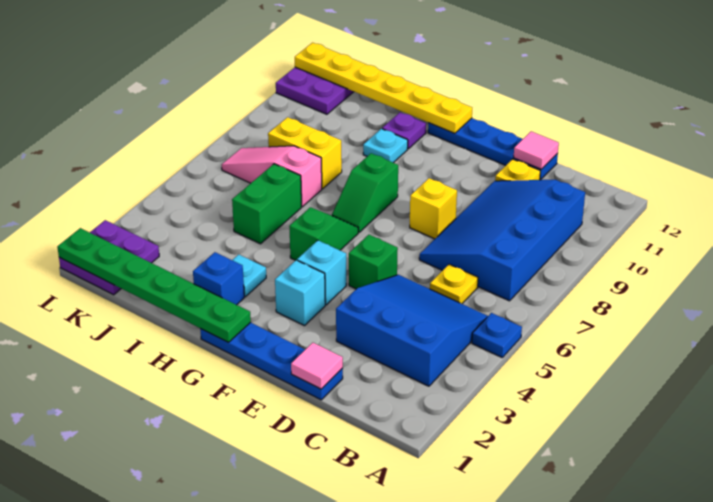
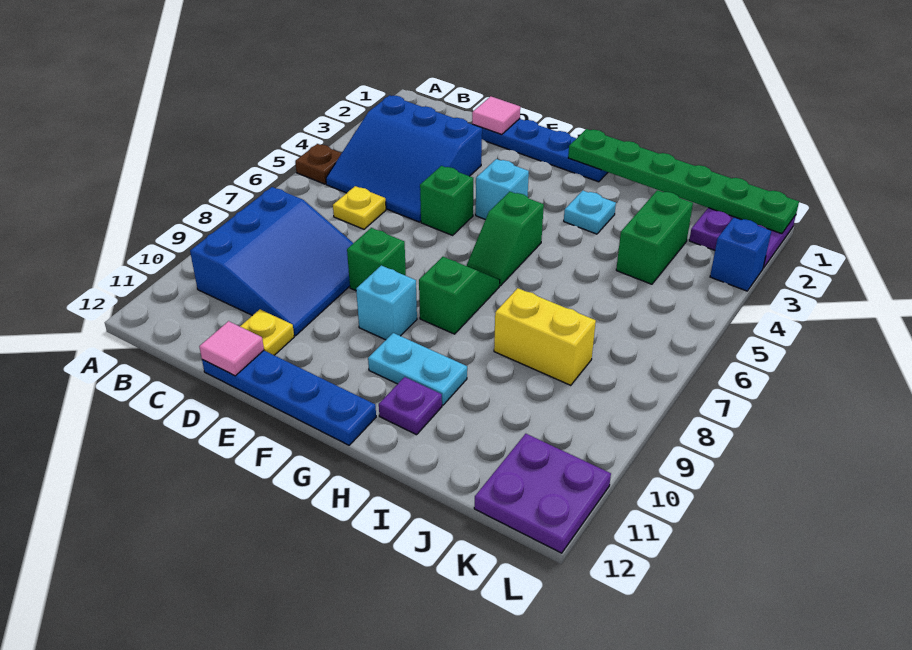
blue 1x1 plate [472,313,522,357] -> brown 1x1 plate [295,144,342,184]
blue 3x4 slope [419,180,585,301] -> blue 3x3 slope [190,187,353,336]
yellow 1x1 brick [410,178,457,239] -> green 1x1 brick [347,228,406,291]
cyan 1x1 brick [275,260,325,326] -> cyan 1x1 brick moved to [356,265,417,340]
yellow 1x6 plate [295,43,472,133] -> none
blue 1x1 brick [193,252,244,305] -> blue 1x1 brick moved to [710,217,771,291]
cyan 1x1 plate [363,129,408,163] -> cyan 1x2 plate [368,333,467,405]
green 1x2 brick [232,164,301,244] -> green 1x2 brick moved to [616,190,693,284]
pink 1x3 slope [222,146,322,207] -> none

